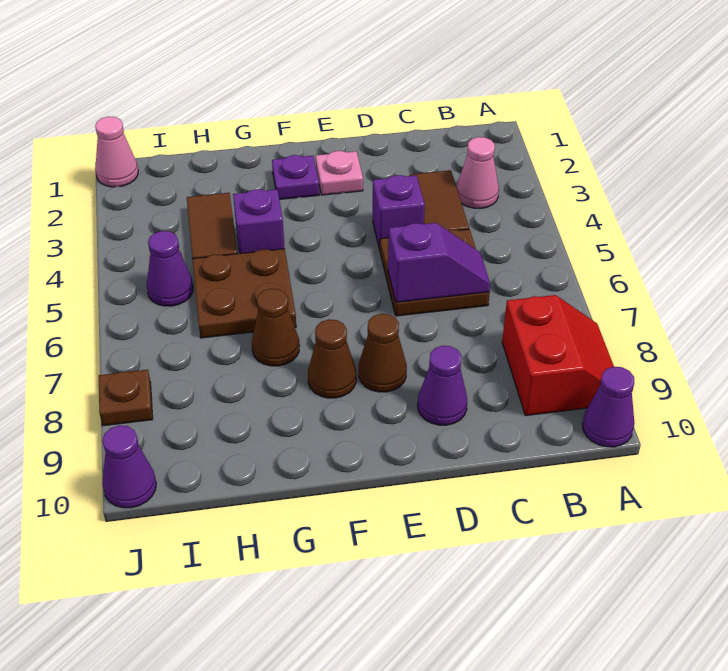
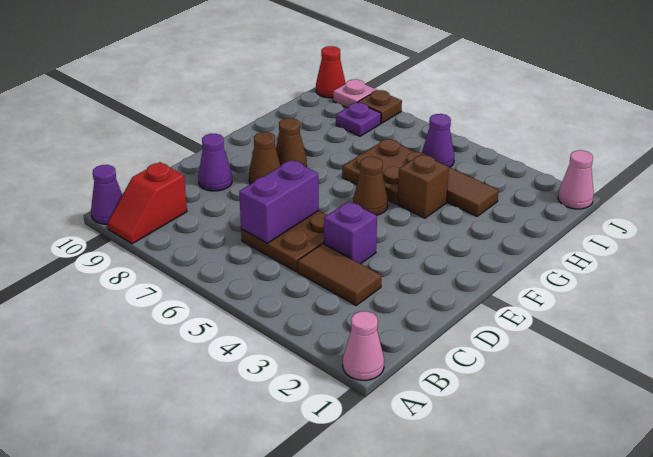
red 2x2 slope [502,295,614,416] -> red 1x2 slope [108,162,187,244]
pink 1x1 cone [457,137,499,208] -> pink 1x1 cone moved to [343,311,384,380]
purple 1x2 slope [388,223,490,302] -> purple 1x2 brick [239,160,319,243]
pink 1x1 plate [316,151,363,195] -> pink 1x1 plate moved to [333,79,376,108]
purple 1x1 plate [272,155,319,199] -> purple 1x1 plate moved to [336,102,381,136]
purple 1x1 brick [233,189,285,253] -> brown 1x1 brick [397,154,449,218]
brown 1x1 cone [252,289,300,366] -> brown 1x1 cone moved to [353,157,388,215]
purple 1x1 cone [102,425,156,508] -> red 1x1 cone [316,46,346,98]

